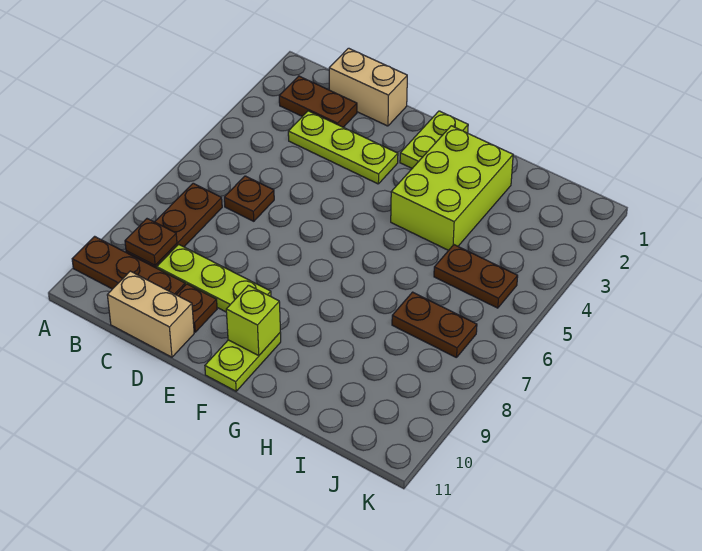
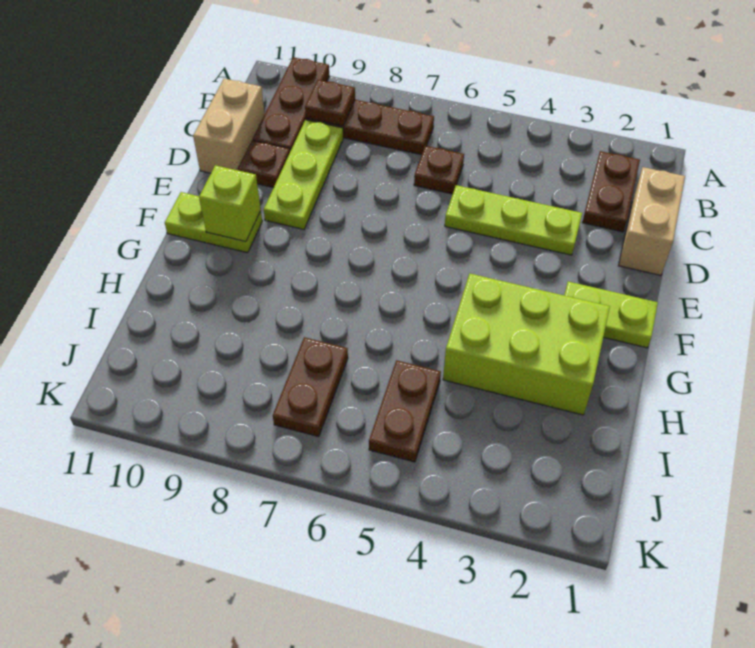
lime 1x3 plate [288,111,398,184] -> lime 1x3 plate turned to [445,185,582,255]

